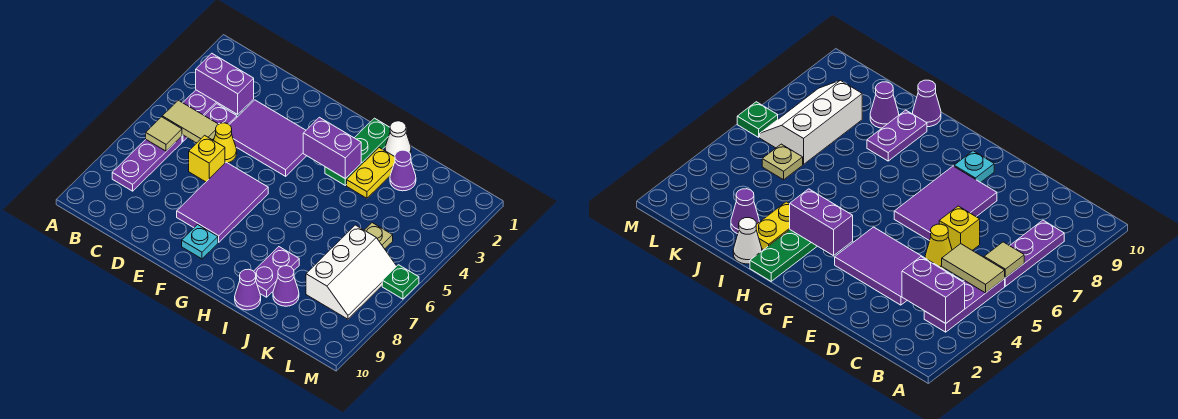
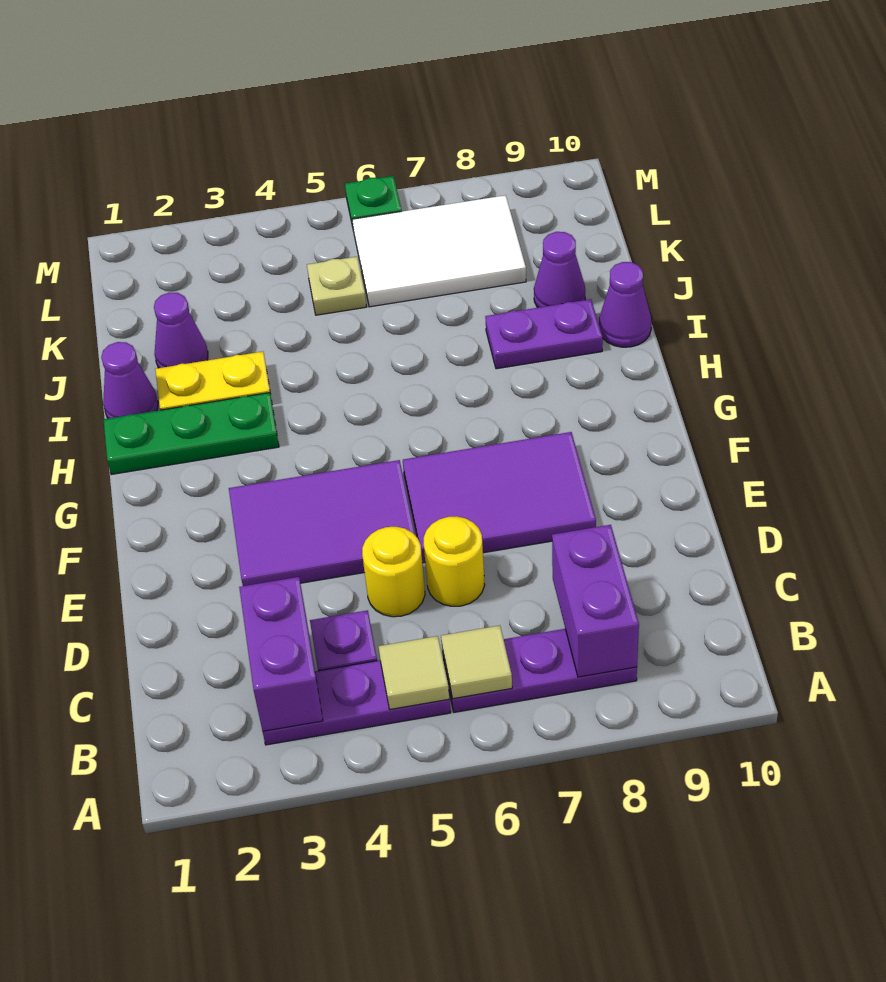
tan 1x2 tile [162,100,218,143] -> tan 1x1 tile [378,636,449,709]
purple 2x3 tile [230,100,306,176] -> purple 2x3 tile turned to [229,460,415,586]
yellow 1x1 cone [214,123,237,163] -> yellow 1x1 round brick [362,527,425,617]
yellow 1x1 brick [189,135,225,182] -> yellow 1x1 round brick [424,516,485,606]
cyan 1x1 plate [182,225,218,259] -> none
purple 1x2 brick [303,117,361,179] -> purple 1x2 brick moved to [552,525,639,677]
white 1x1 cone [385,121,411,157] -> purple 1x1 cone [101,342,158,419]
white 2x3 slope [306,225,396,319] -> white 2x3 tile [352,195,526,307]

